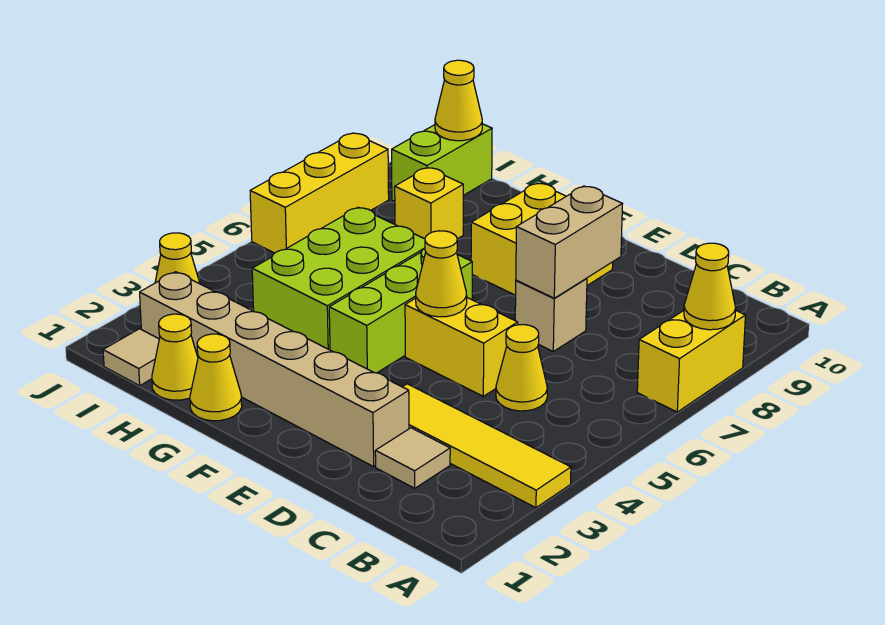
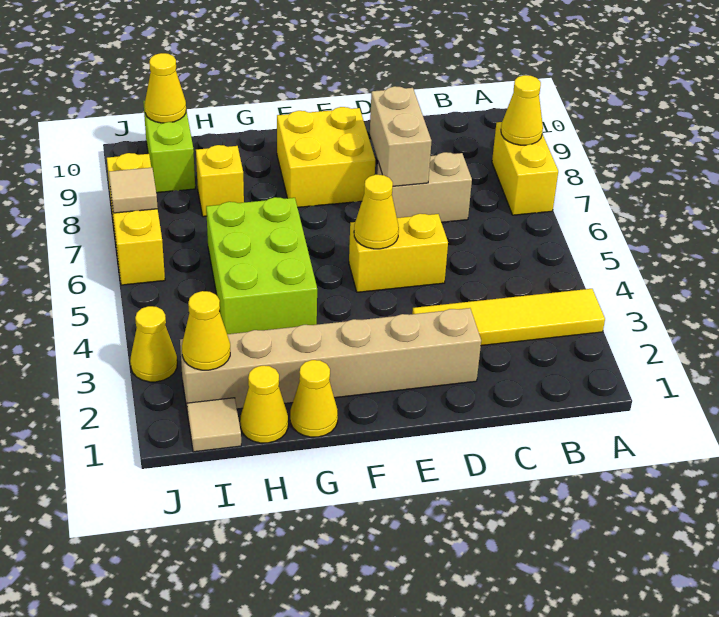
tan 1x1 tile [375,428,450,488] -> tan 1x1 tile moved to [109,168,158,213]
yellow 1x1 cone [496,325,547,411] -> yellow 1x1 cone moved to [182,291,230,370]
tan 1x1 brick [515,278,587,351] -> tan 1x2 brick [377,152,472,222]
lime 1x3 brick [329,248,472,373] -> none

